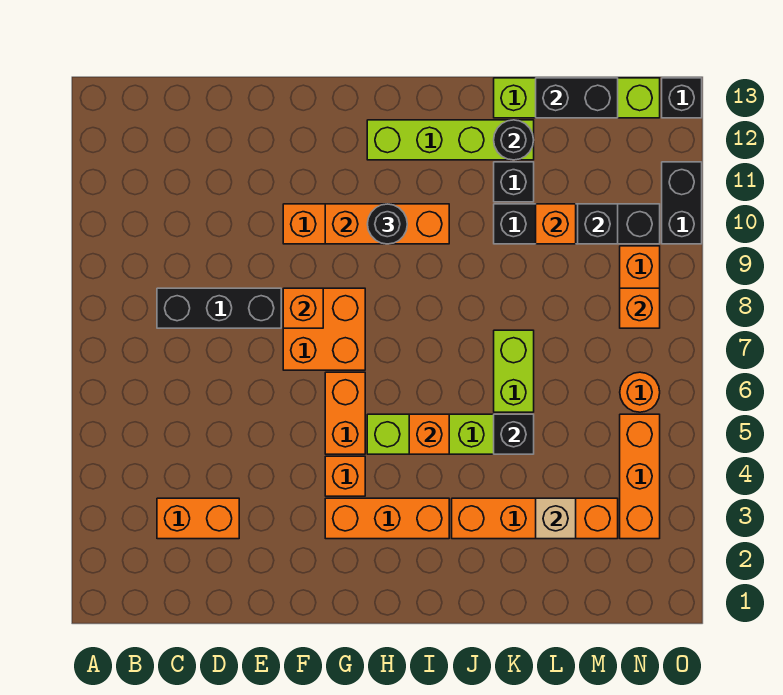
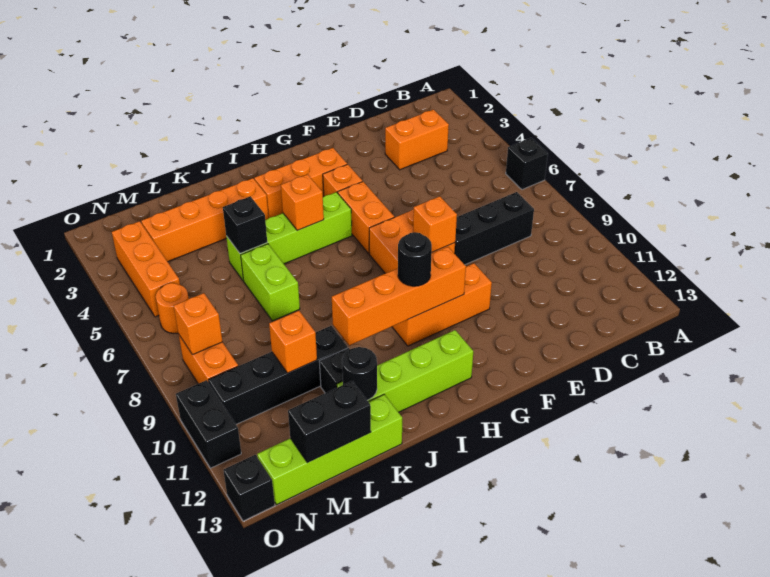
orange 1x3 brick [325,204,449,244] -> orange 1x4 brick [332,247,466,346]
tan 1x1 brick [536,498,576,539] -> none
black 1x1 brick [578,204,618,244] -> black 1x1 brick moved to [506,138,548,189]

